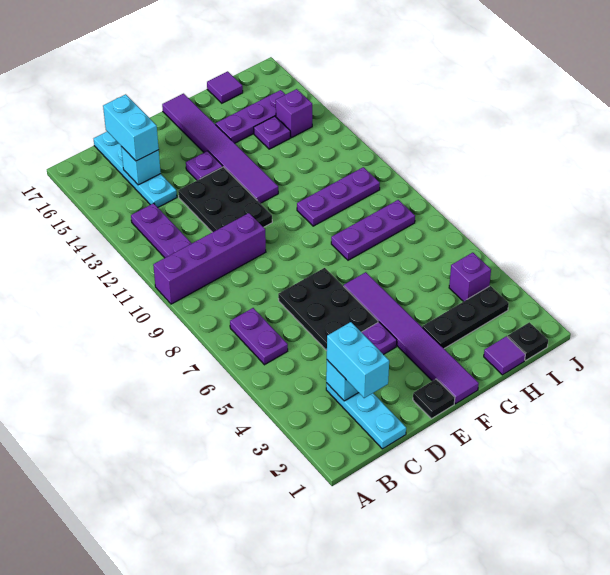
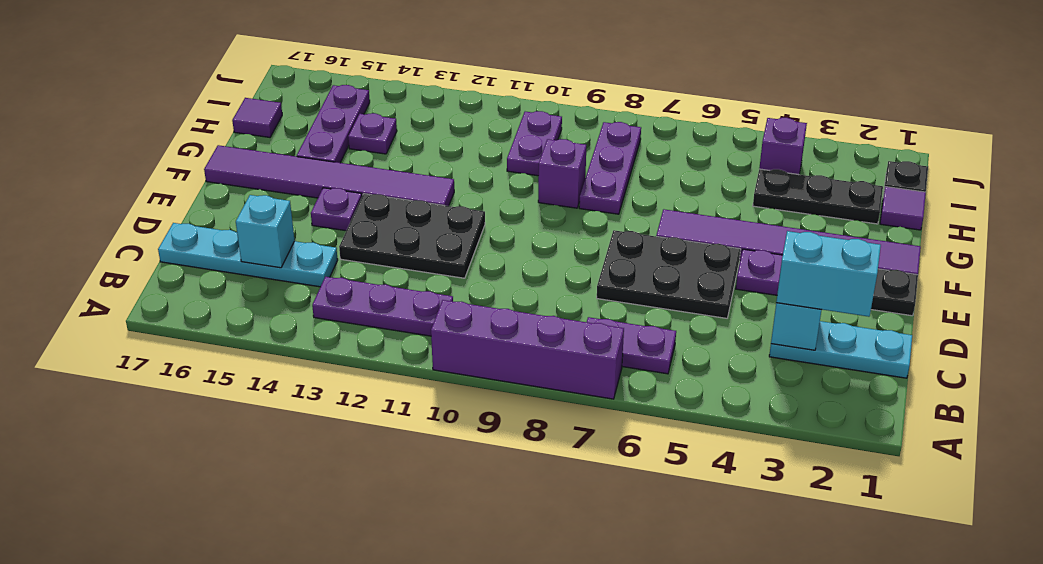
purple 1x4 brick [153,213,266,304] -> purple 1x4 brick turned to [431,300,624,399]
cyan 1x2 brick [103,94,159,161] -> none
black 1x3 plate [422,286,509,348] -> black 1x3 plate turned to [753,169,883,224]
purple 1x3 plate [297,167,380,226] -> purple 1x2 plate [507,111,562,176]
purple 1x1 brick [276,89,312,138] -> purple 1x1 brick moved to [538,139,586,208]

